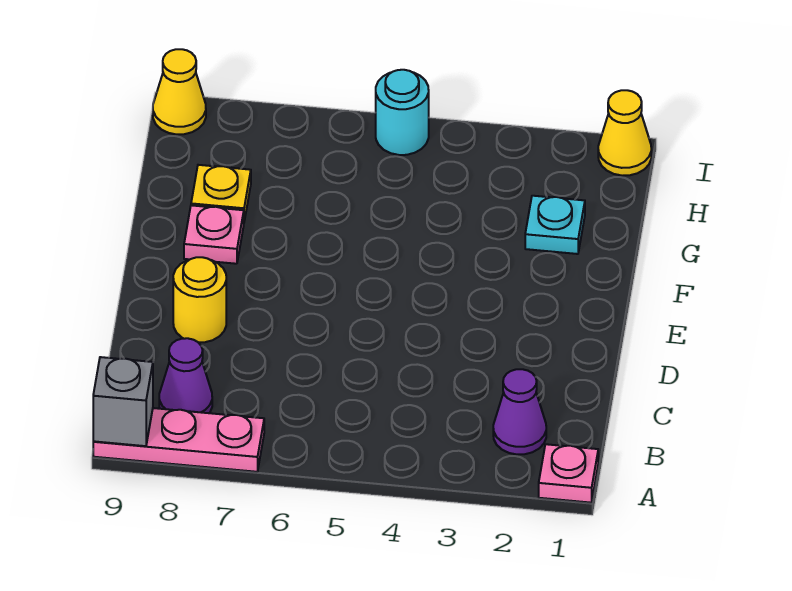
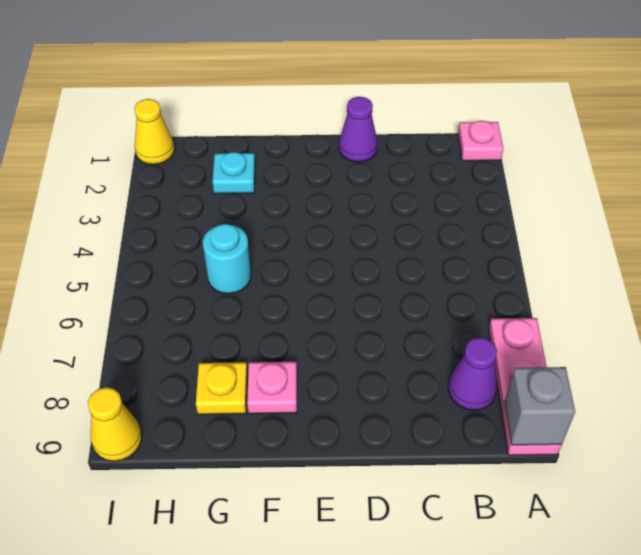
purple 1x1 cone [493,369,546,455] -> purple 1x1 cone moved to [339,97,378,162]
yellow 1x1 round brick [173,257,226,342] -> none
cyan 1x1 round brick [376,70,429,155] -> cyan 1x1 round brick moved to [203,224,251,294]

